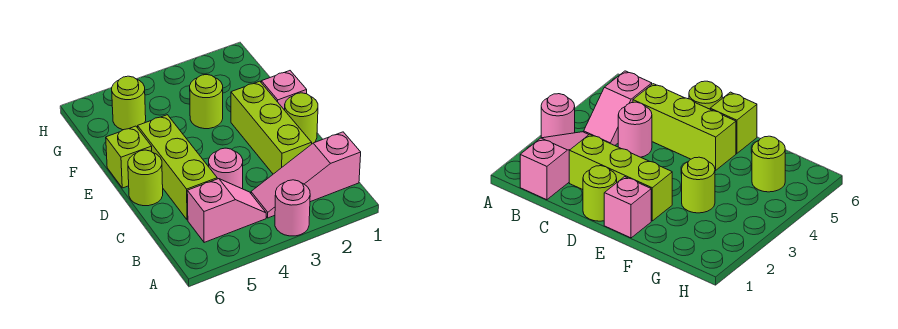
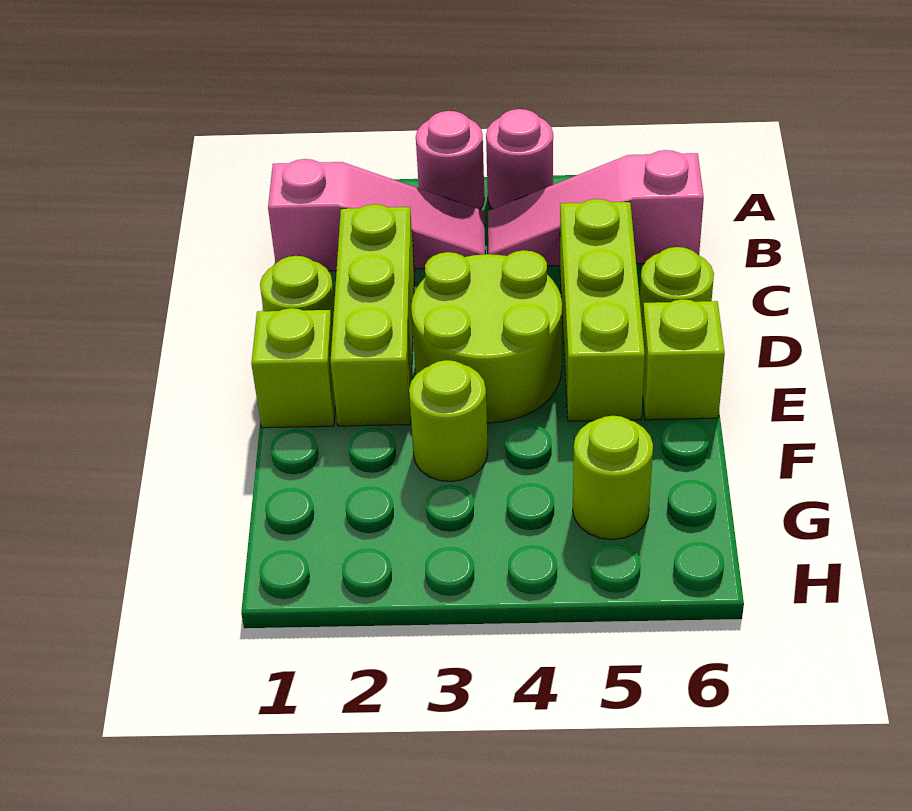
pink 1x2 slope [187,179,266,242] -> pink 1x3 slope [488,150,704,266]
pink 1x1 round brick [209,148,243,189] -> pink 1x1 round brick moved to [486,109,553,209]
none -> lime 2x2 round brick [411,250,562,423]
pink 1x1 brick [261,71,307,110] -> lime 1x1 brick [251,308,335,428]

